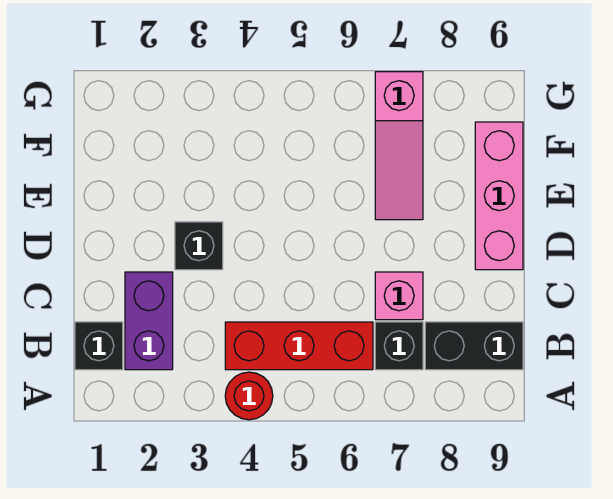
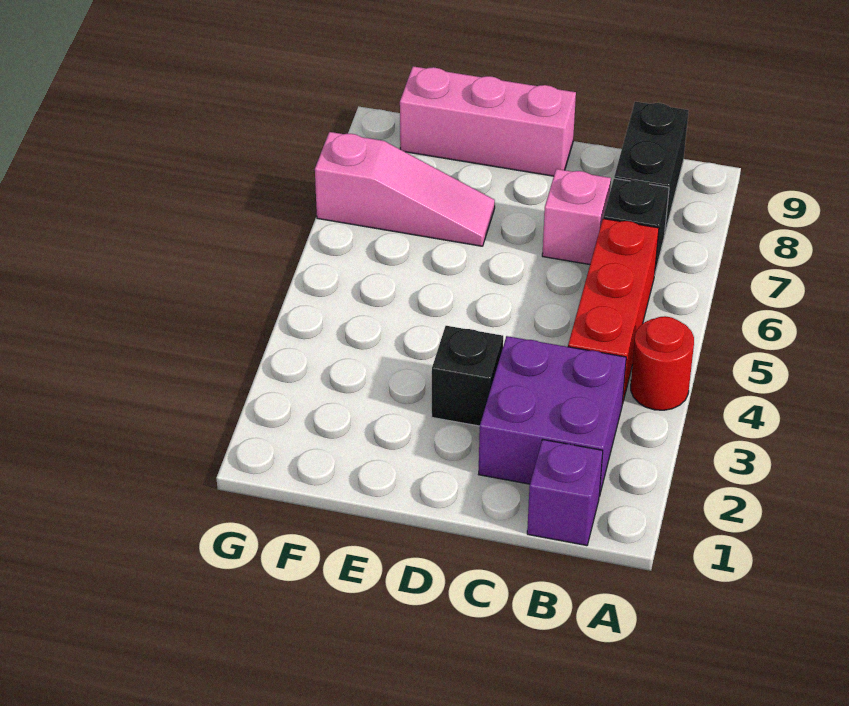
black 1x1 brick [75,322,123,370] -> purple 1x1 brick [527,439,603,546]
purple 1x2 brick [125,272,173,370] -> purple 2x2 brick [479,336,626,497]

